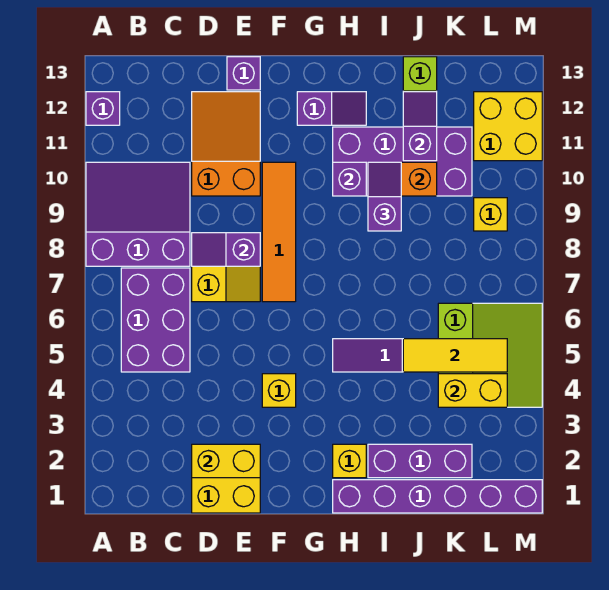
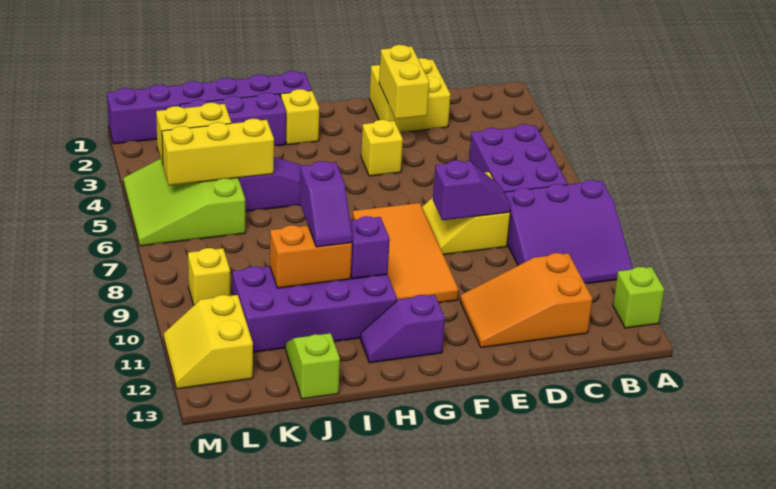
purple 1x1 brick [86,92,120,125] -> lime 1x1 brick [613,267,664,328]
yellow 1x2 brick [192,444,260,478] -> yellow 1x2 brick turned to [379,45,429,119]
orange 2x3 slope [192,92,260,196] -> orange 2x3 slope turned to [460,253,592,348]
purple 1x1 brick [227,57,260,90] -> none
orange 1x4 tile [262,162,296,302] -> orange 2x4 tile [352,203,459,303]
yellow 1x3 tile [403,339,507,372] -> yellow 1x3 brick [162,119,274,185]
purple 1x2 slope [403,92,437,161] -> none
yellow 2x2 brick [474,92,542,161] -> yellow 2x2 slope [164,295,253,389]

